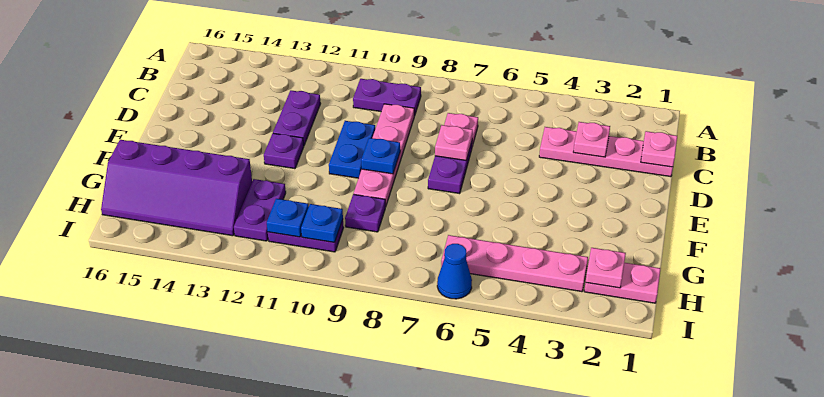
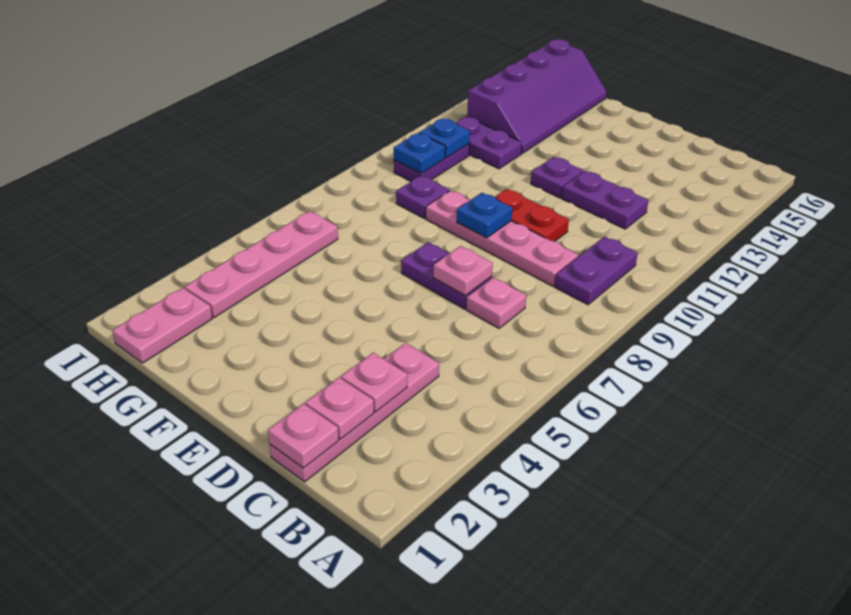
blue 1x2 plate [329,121,375,178] -> red 1x2 plate [495,189,569,241]
purple 2x4 slope [101,140,252,236] -> purple 2x4 slope turned to [467,39,607,153]
pink 1x1 plate [586,248,626,288] -> pink 1x1 plate moved to [305,378,374,439]
blue 1x1 cone [437,244,472,299] -> none

